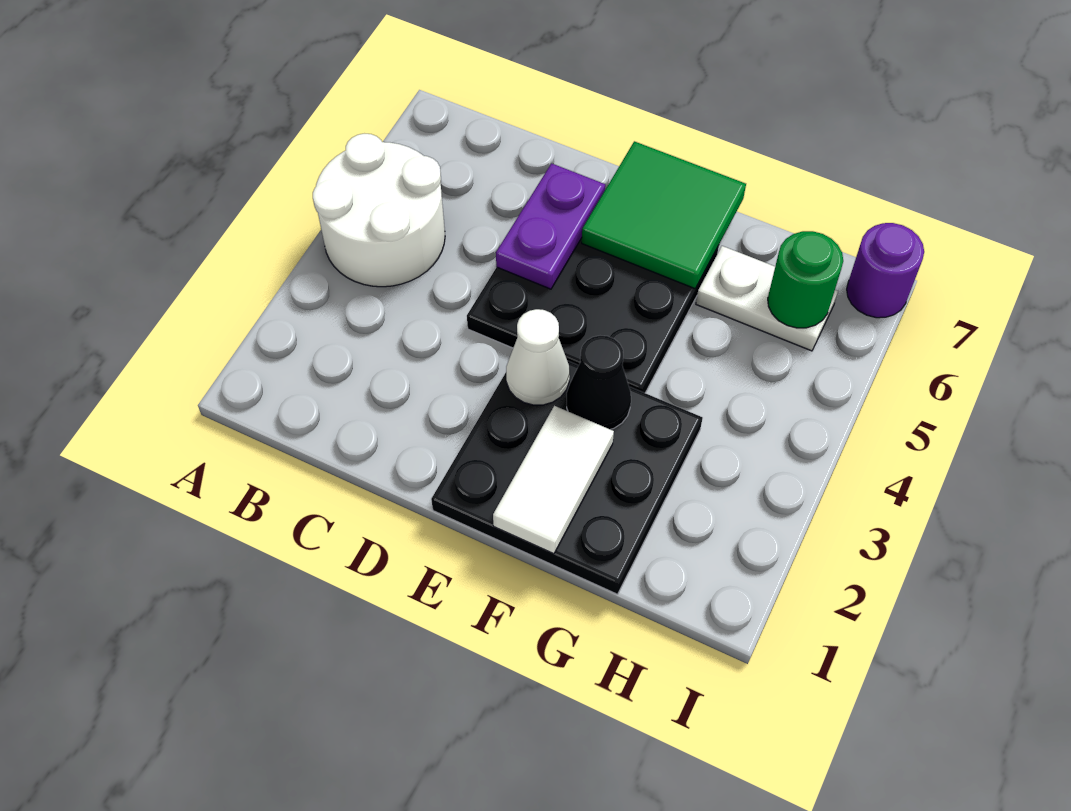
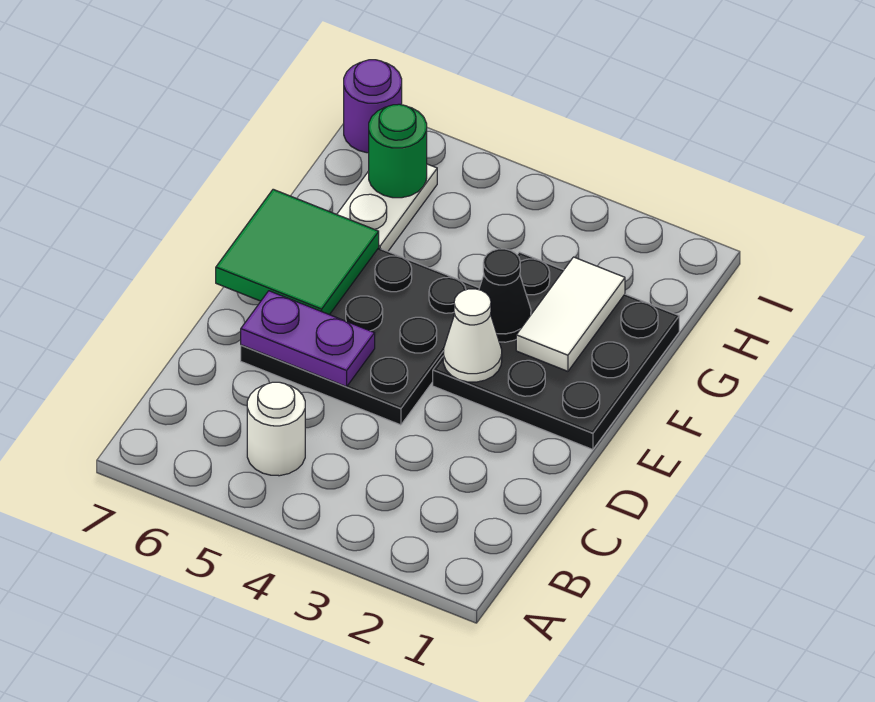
white 2x2 round brick [313,134,445,287] -> white 1x1 round brick [247,382,305,476]
white 1x2 tile [493,406,614,554] -> white 1x2 tile turned to [516,257,625,371]

